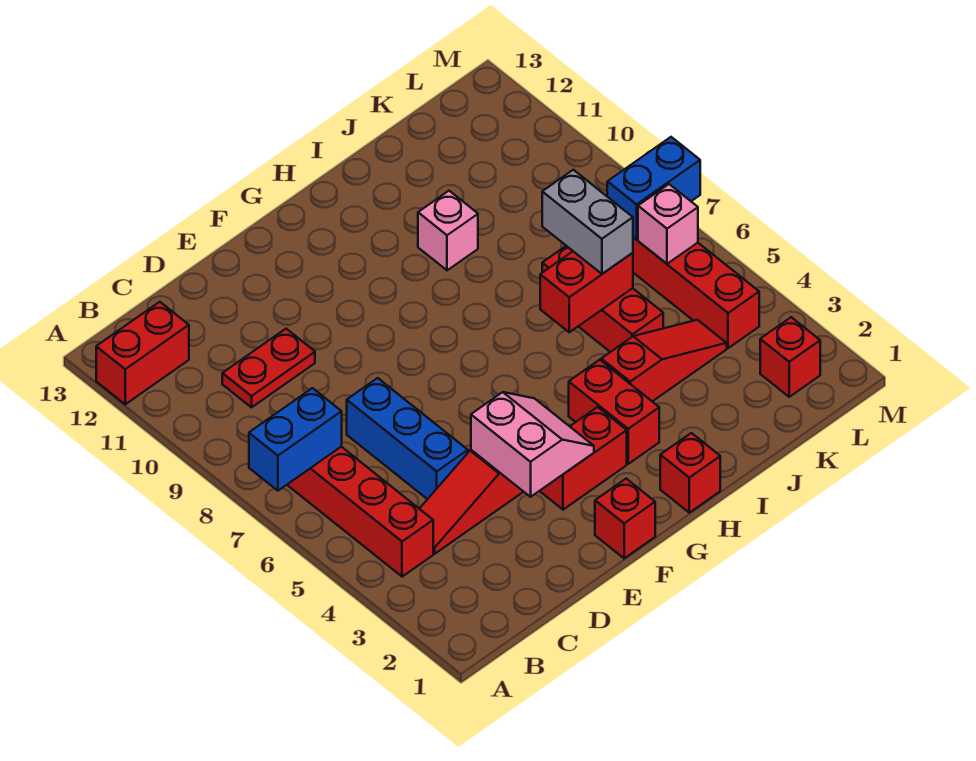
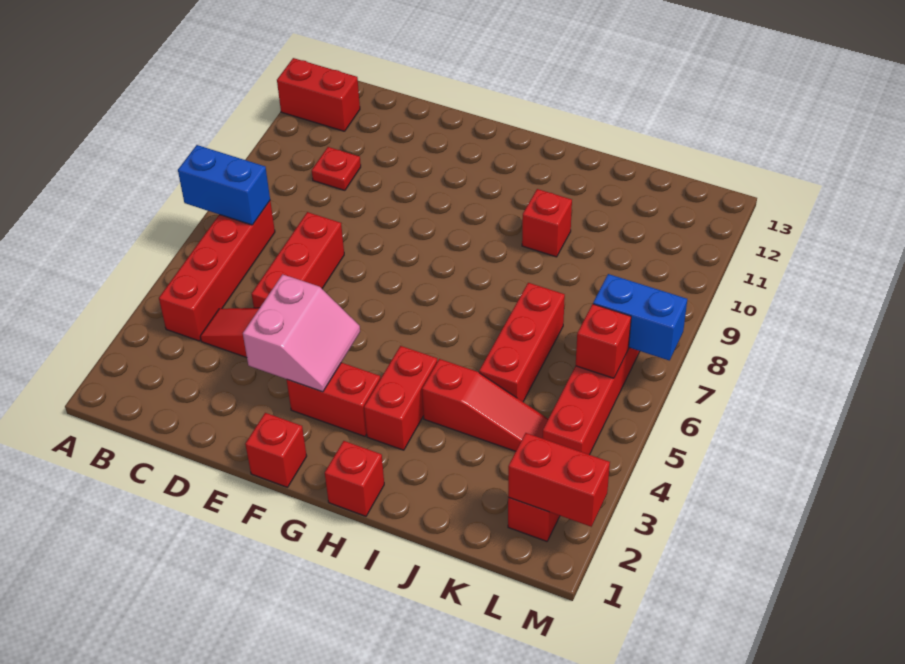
red 1x2 plate [222,329,315,407] -> red 1x1 plate [312,147,361,190]
blue 1x3 brick [347,378,468,499] -> red 1x3 brick [252,212,344,308]
red 1x2 brick [540,252,633,332] -> red 1x2 brick moved to [508,433,610,527]
pink 1x1 brick [418,191,478,270] -> red 1x1 brick [522,189,572,257]
grey 1x2 brick [542,170,633,274] -> none
pink 1x1 brick [638,184,698,264] -> red 1x1 brick [576,304,631,378]

